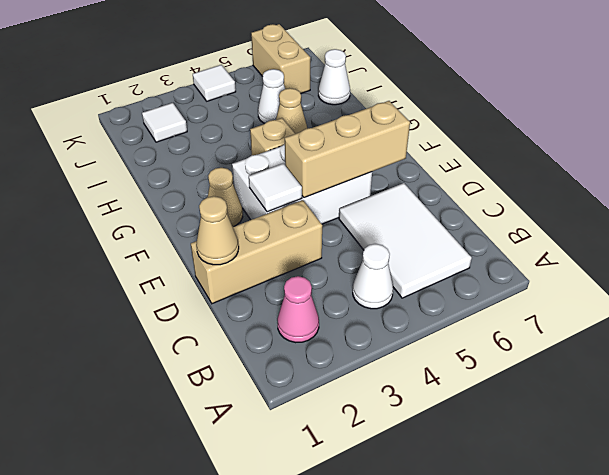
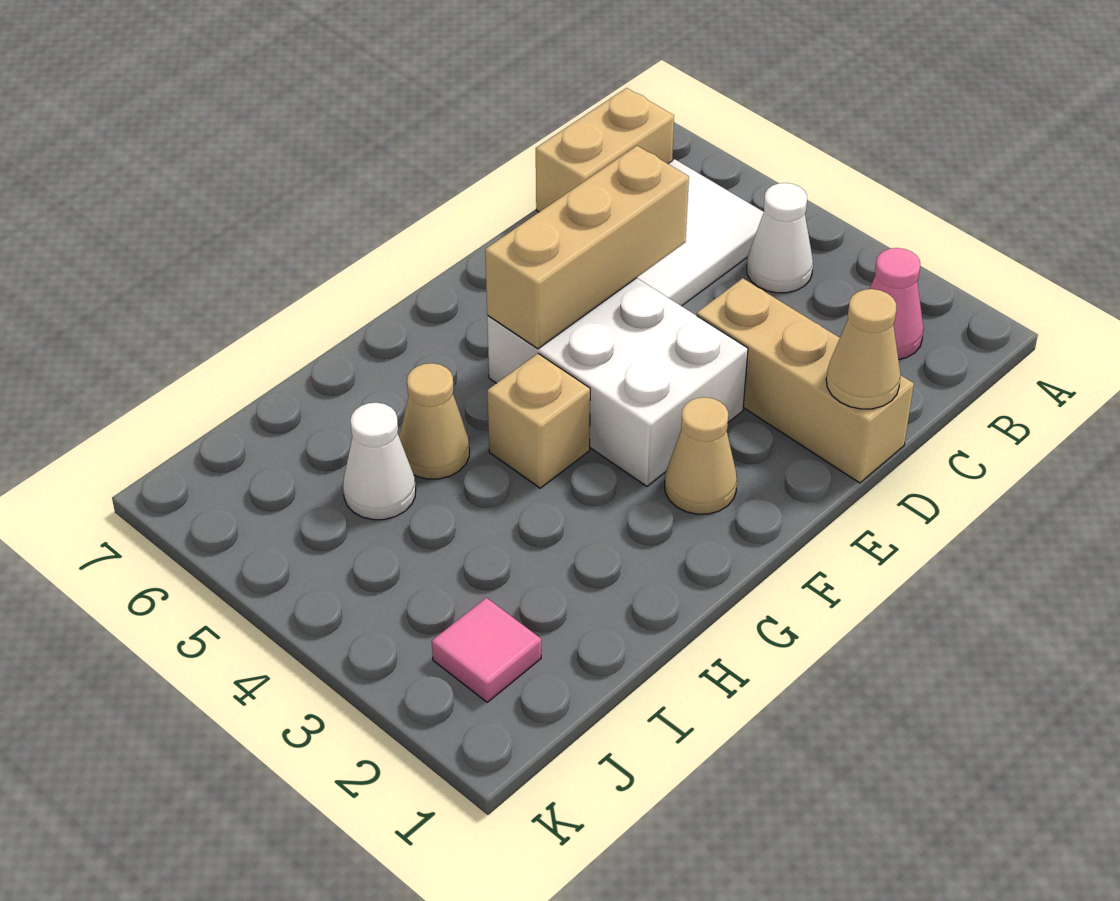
white 1x1 tile [249,163,302,212] -> none
tan 1x3 brick [285,101,410,198] -> tan 1x3 brick turned to [485,146,689,349]
white 1x1 cone [318,49,350,105] -> none
white 1x1 tile [142,103,187,142] -> pink 1x1 tile [432,598,541,702]
tan 1x2 brick [251,24,310,94] -> tan 1x2 brick moved to [536,88,674,212]
white 1x1 tile [193,65,236,101] -> none

